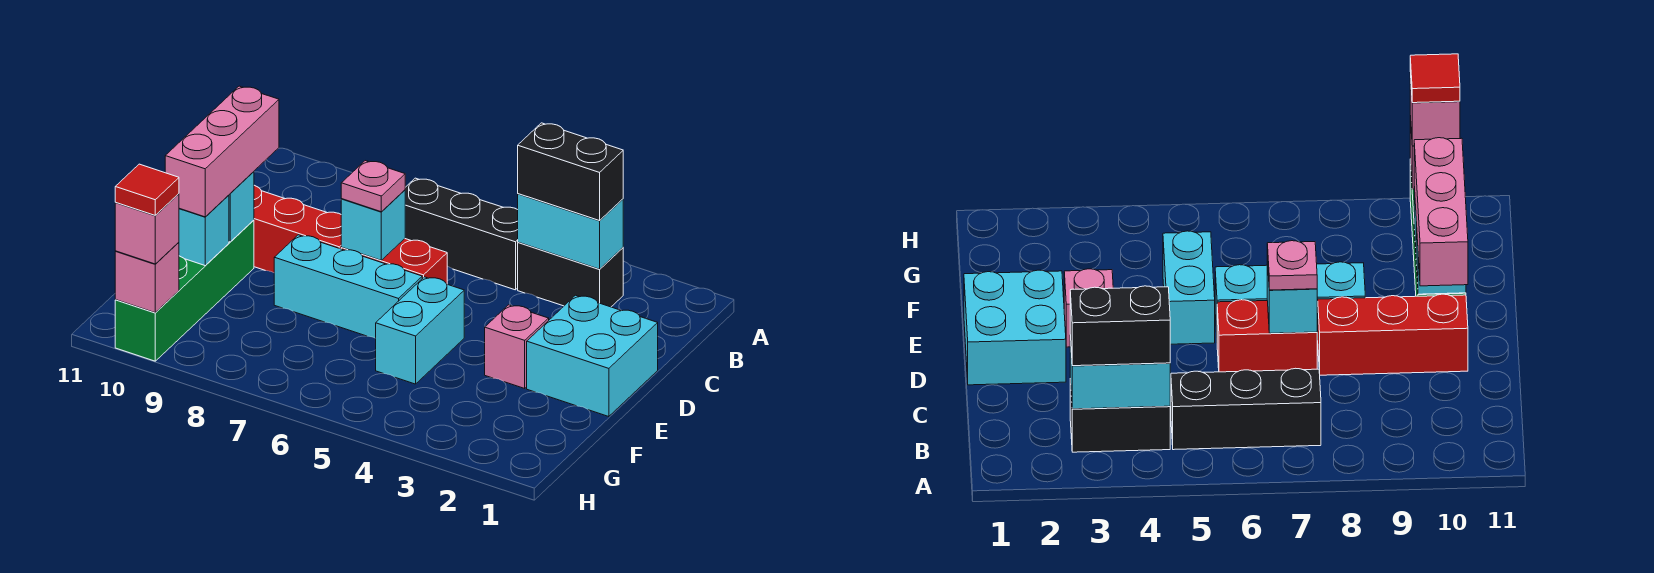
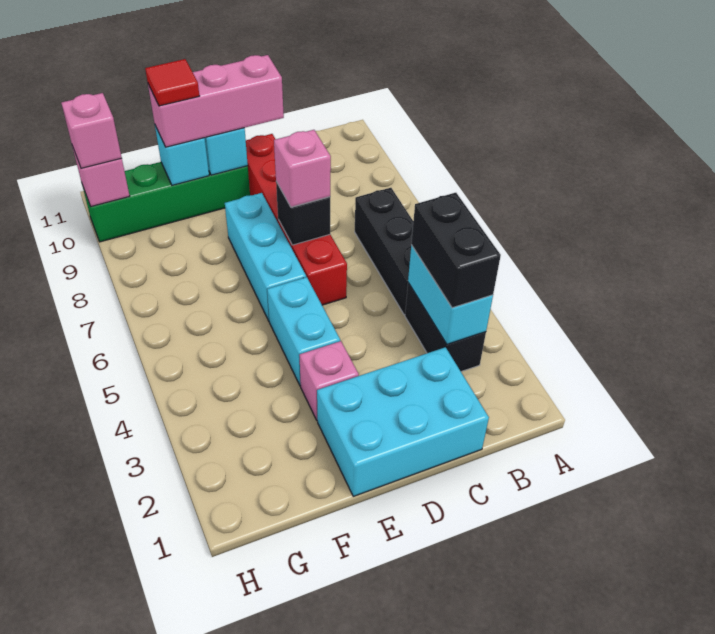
cyan 2x2 brick [527,295,658,417] -> cyan 2x3 brick [317,347,489,496]
cyan 1x1 brick [341,190,405,260] -> black 1x1 brick [276,182,330,245]
pink 1x1 plate [341,161,405,212] -> pink 1x1 brick [274,130,331,207]
cyan 1x2 brick [376,277,464,384] -> cyan 1x2 brick turned to [267,277,340,386]
red 1x1 tile [115,164,179,215] -> red 1x1 tile moved to [145,59,199,106]

